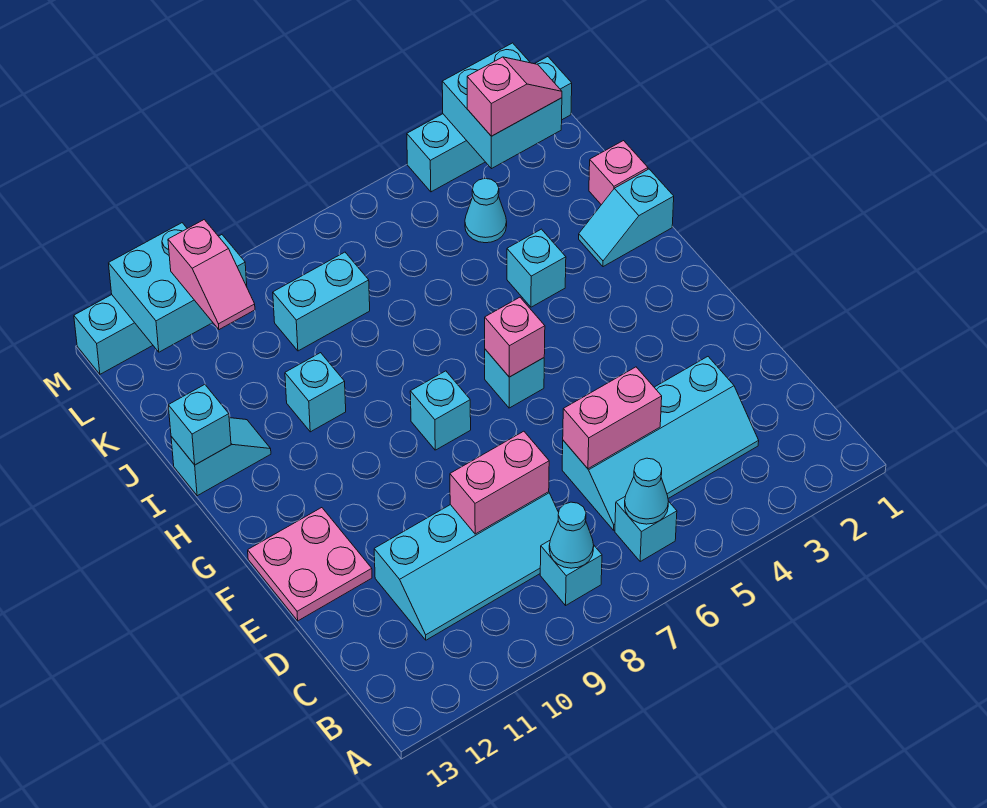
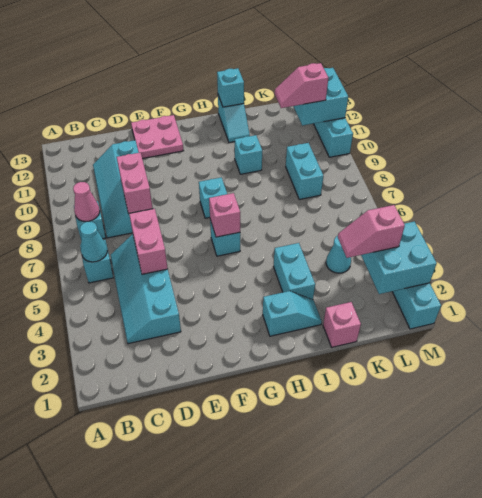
cyan 1x1 cone [549,502,594,568] -> pink 1x1 cone [73,182,100,221]
cyan 1x2 slope [579,169,674,267] -> cyan 1x2 slope turned to [263,291,322,336]
cyan 1x1 brick [507,229,566,307] -> cyan 1x2 brick [273,243,315,300]
pink 1x2 slope [467,57,562,136] -> pink 1x2 slope turned to [338,205,405,258]

